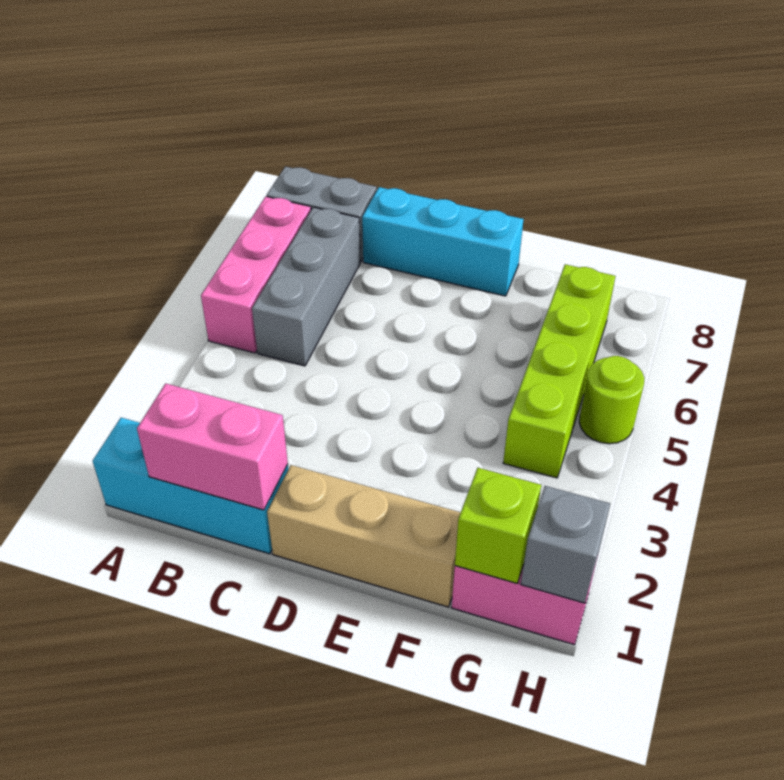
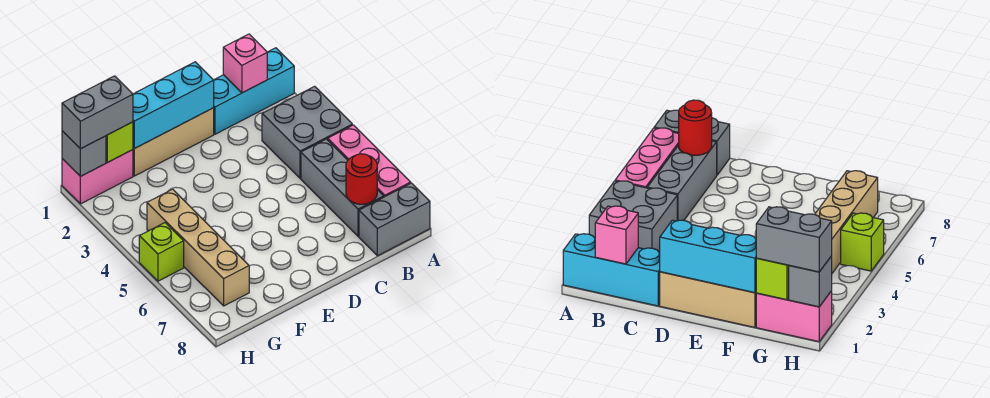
none -> grey 2x2 brick [262,86,352,178]
pink 1x2 brick [137,383,288,510] -> pink 1x1 brick [223,34,267,93]
none -> red 1x1 round brick [346,154,377,204]
cyan 1x3 brick [362,187,524,296] -> cyan 1x3 brick moved to [133,62,214,149]
none -> grey 1x2 brick [62,76,133,149]
lime 1x4 brick [503,264,615,478] -> tan 1x4 brick [147,189,249,306]
lime 1x1 round brick [579,356,644,444] -> lime 1x1 brick [139,223,184,281]

